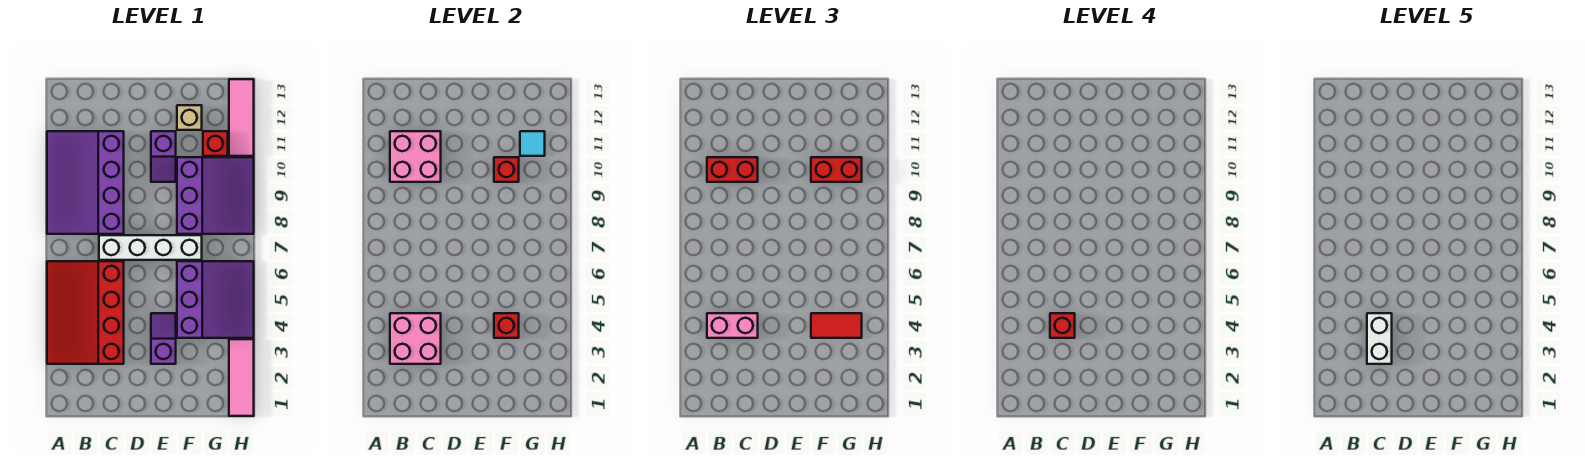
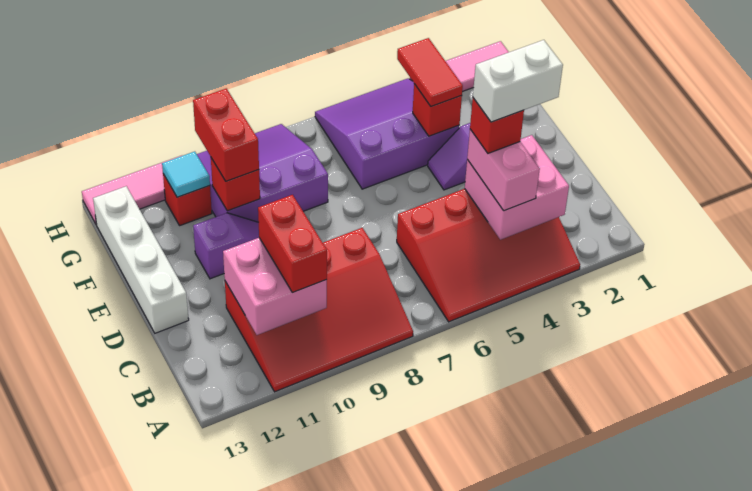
purple 3x4 slope [47,131,124,234] -> red 3x4 slope [225,228,413,392]
white 1x4 brick [99,235,202,260] -> white 1x4 brick moved to [93,186,189,333]
tan 1x1 brick [177,105,202,130] -> none

